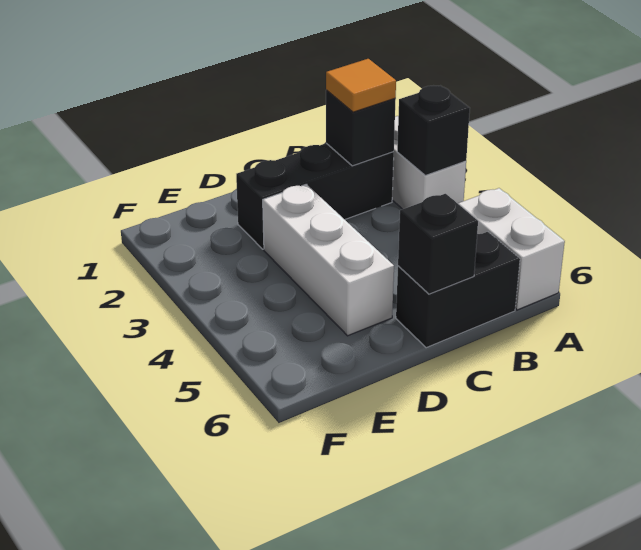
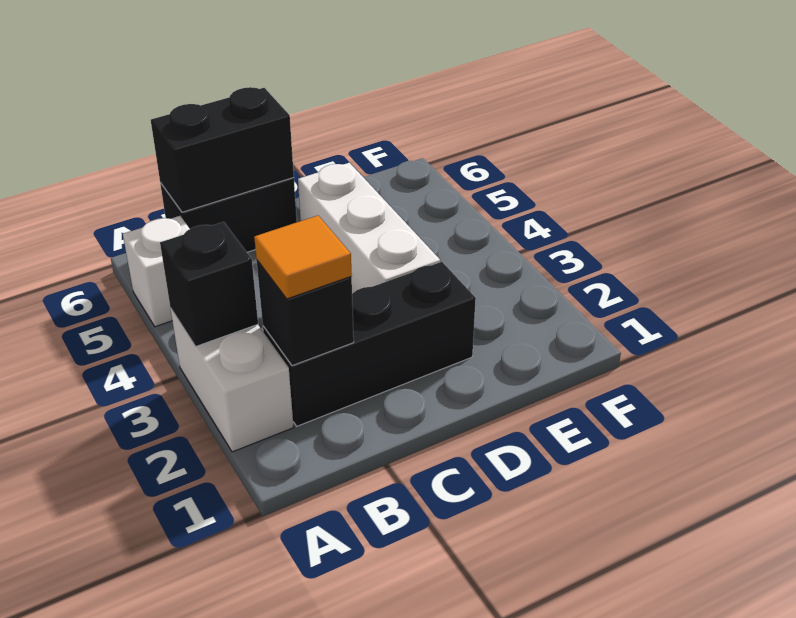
white 1x2 brick [458,188,565,310] -> white 1x1 brick [123,216,190,327]
black 1x1 brick [398,194,478,294] -> black 1x2 brick [151,87,294,212]

